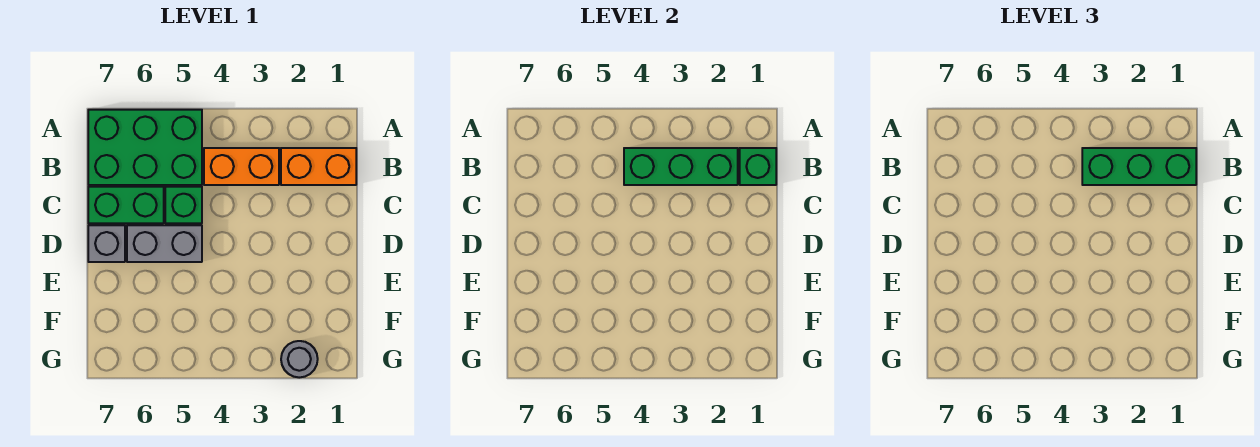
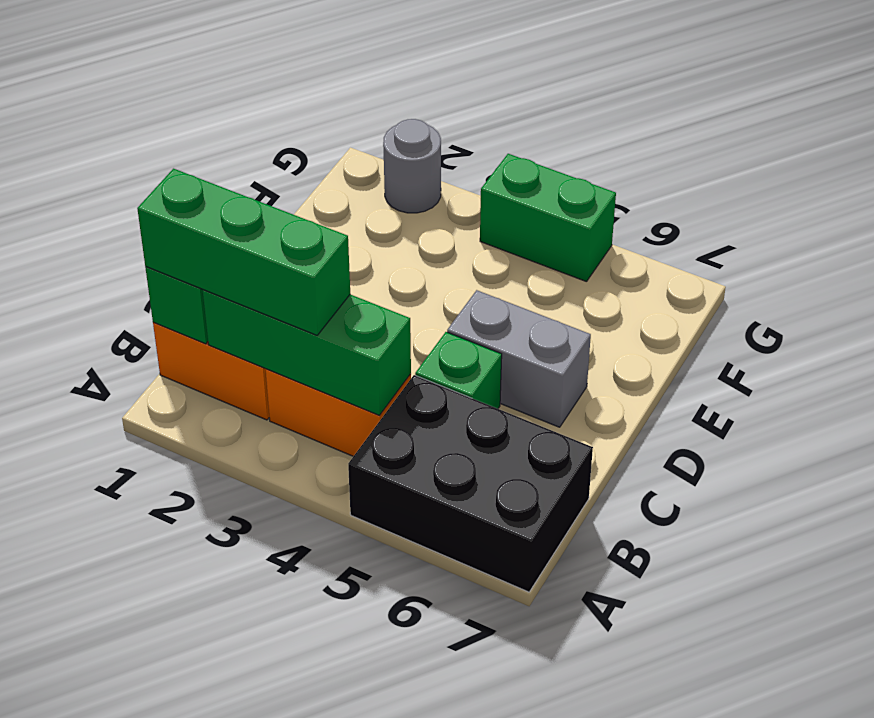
green 2x3 brick [88,110,202,185] -> black 2x3 brick [348,375,593,592]
green 1x2 brick [88,187,164,223] -> green 1x2 brick moved to [480,154,616,282]
grey 1x1 brick [88,225,125,262] -> none

